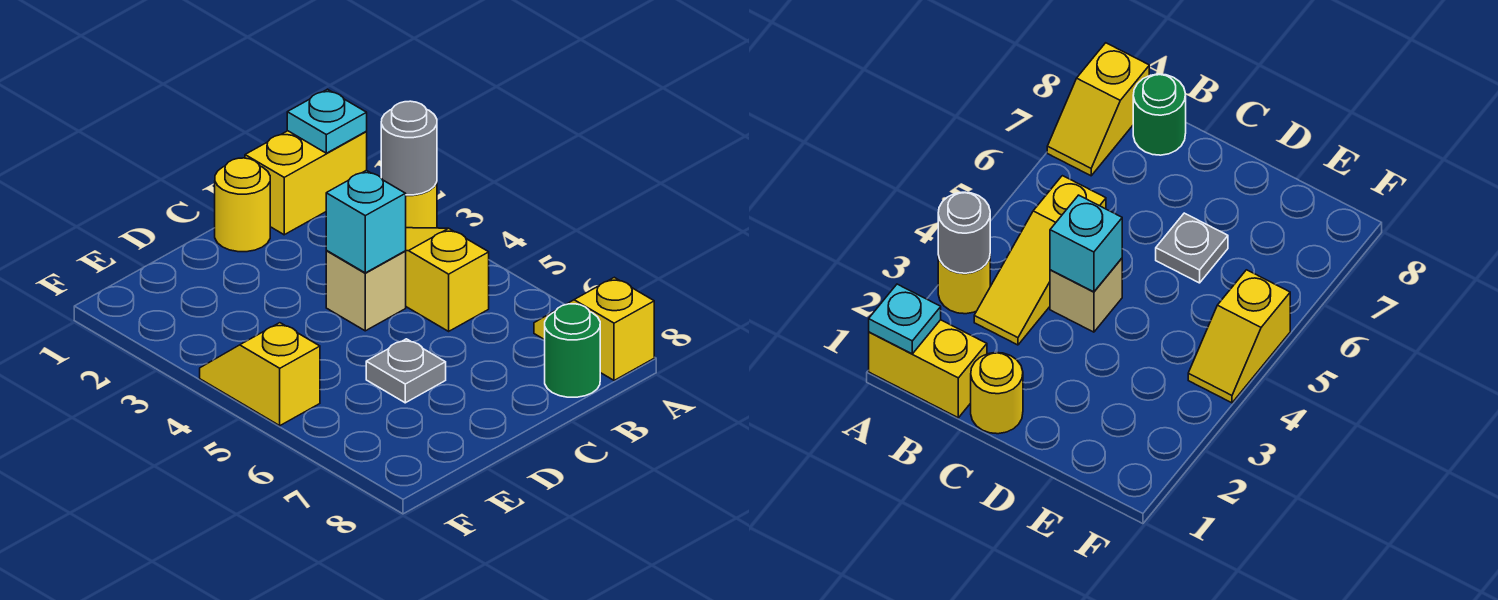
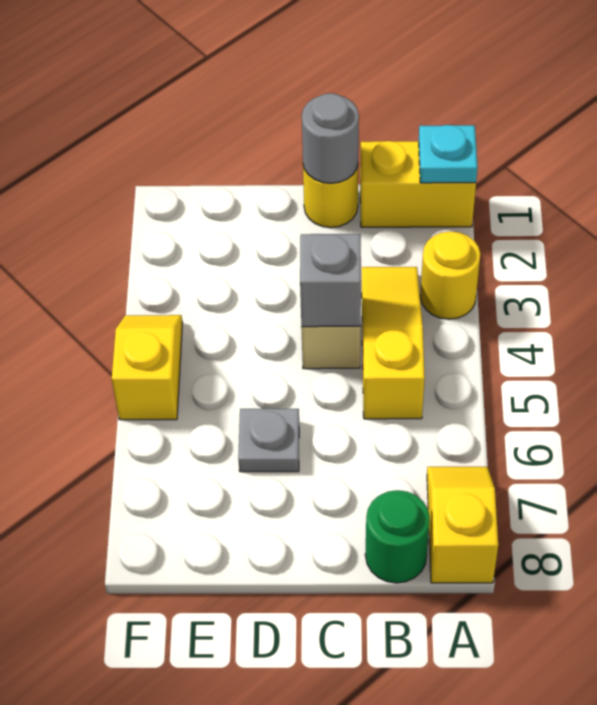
grey 1x1 round brick [381,101,437,195] -> grey 1x1 round brick moved to [302,93,359,183]
cyan 1x1 brick [326,170,406,273] -> grey 1x1 brick [300,234,361,327]

